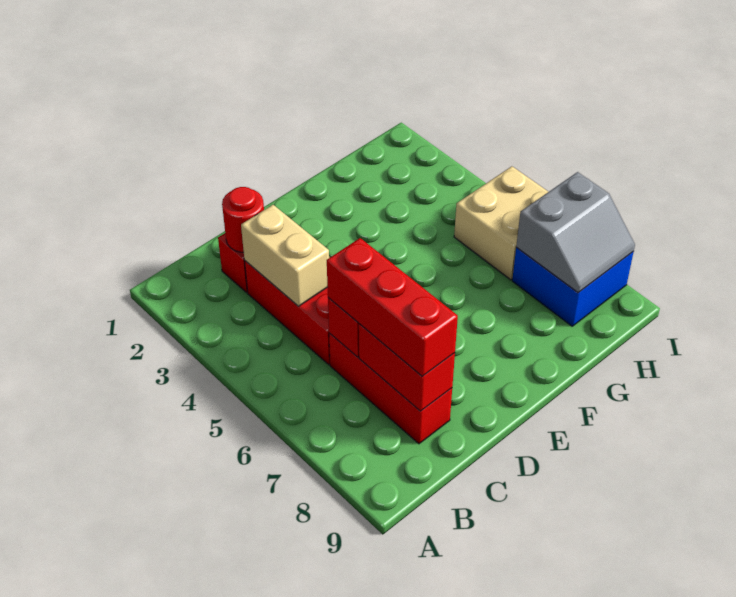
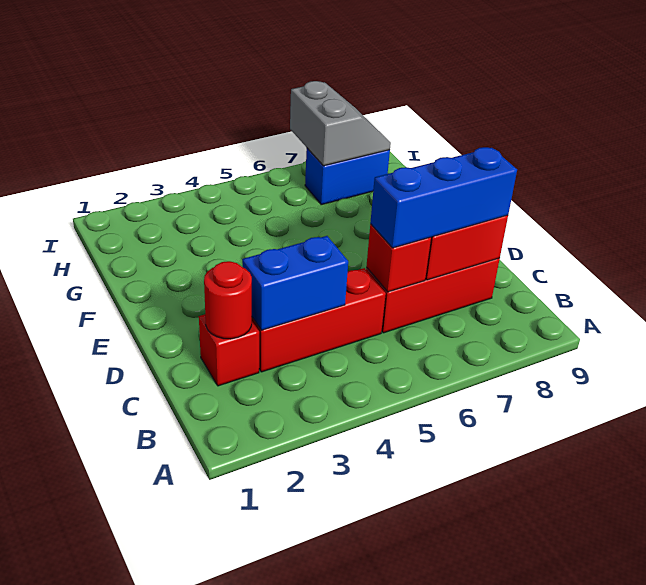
tan 1x2 brick [241,205,329,306] -> blue 1x2 brick [242,236,348,330]
red 1x3 brick [327,238,458,376] -> blue 1x3 brick [370,147,517,248]
tan 2x2 brick [454,166,548,280] -> none
blue 2x2 brick [512,248,633,326] -> blue 1x2 brick [305,148,390,205]

